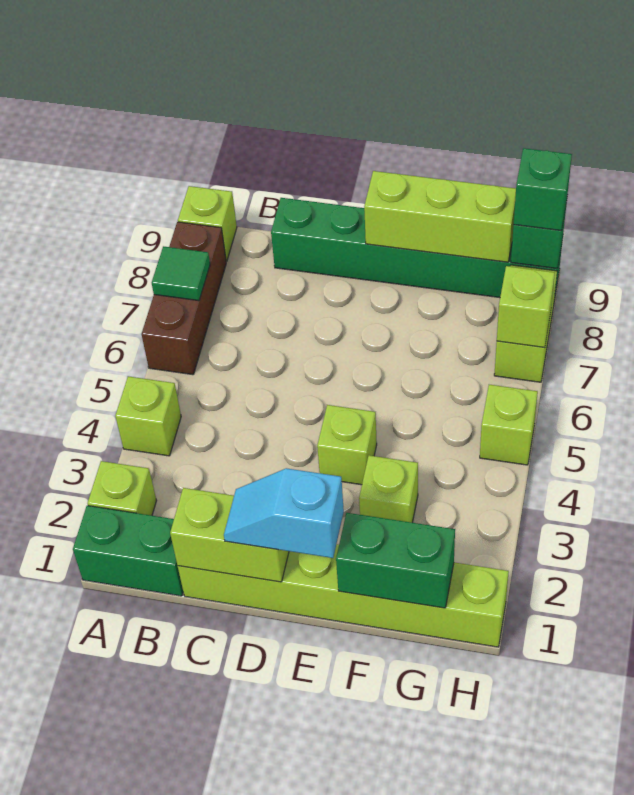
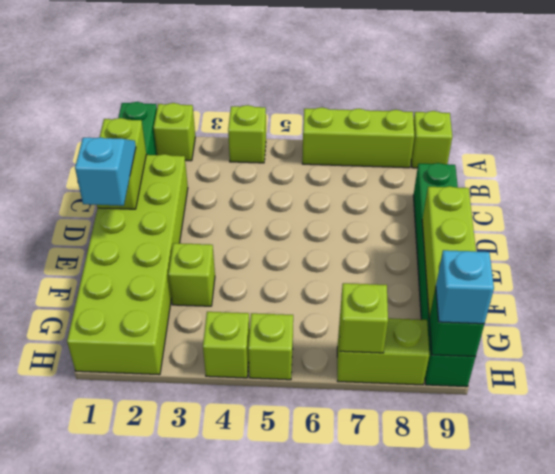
brown 1x3 brick [141,222,226,375] -> lime 1x3 brick [302,107,414,168]
green 1x1 tile [152,246,210,301] -> none
lime 1x6 brick [178,544,509,647] -> lime 2x6 brick [67,154,188,375]
lime 1x1 brick [317,405,377,485] -> lime 1x1 brick moved to [203,312,250,378]
green 1x2 brick [336,513,455,608] -> none
green 1x1 brick [514,148,572,231] -> cyan 1x1 brick [436,250,494,324]

